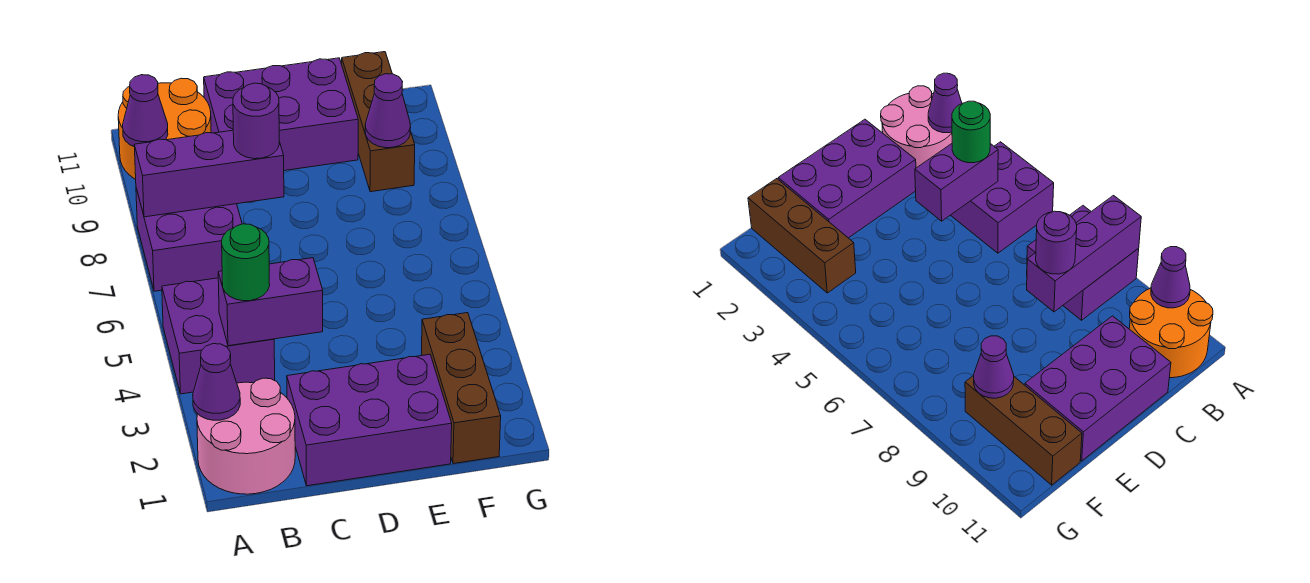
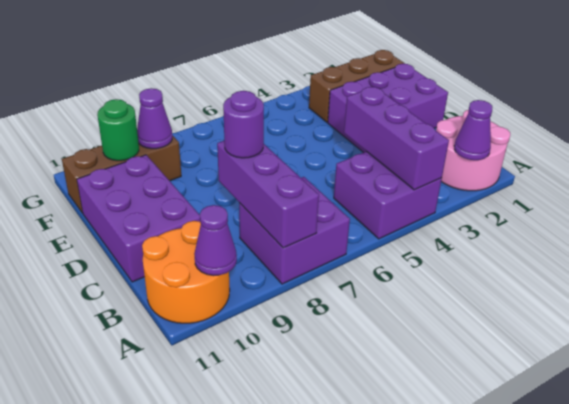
purple 1x2 brick [218,258,323,346] -> purple 1x3 brick [344,87,449,190]
green 1x1 round brick [222,224,270,301] -> green 1x1 round brick moved to [97,99,139,161]
purple 2x3 brick [287,354,452,486] -> purple 2x3 brick turned to [328,64,448,153]

